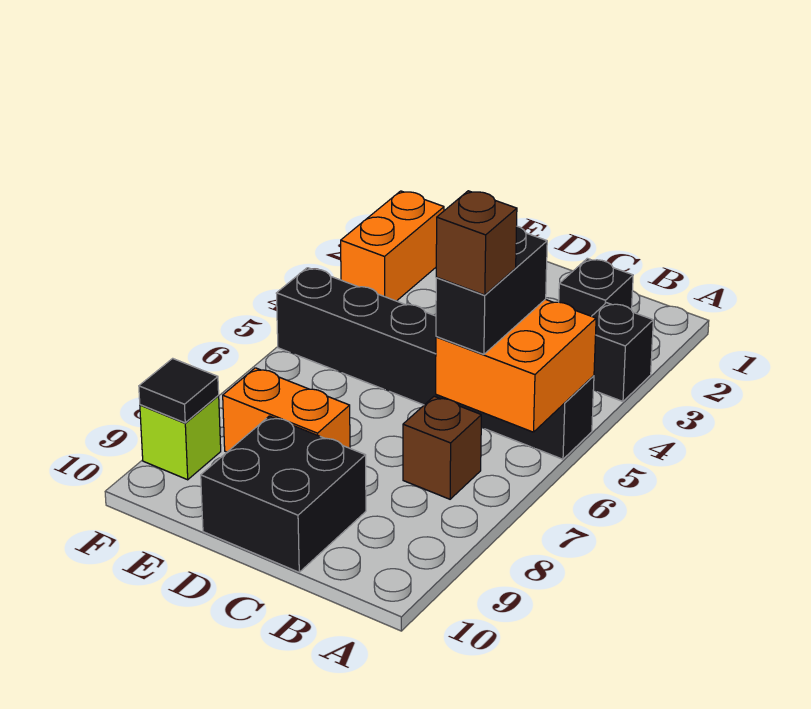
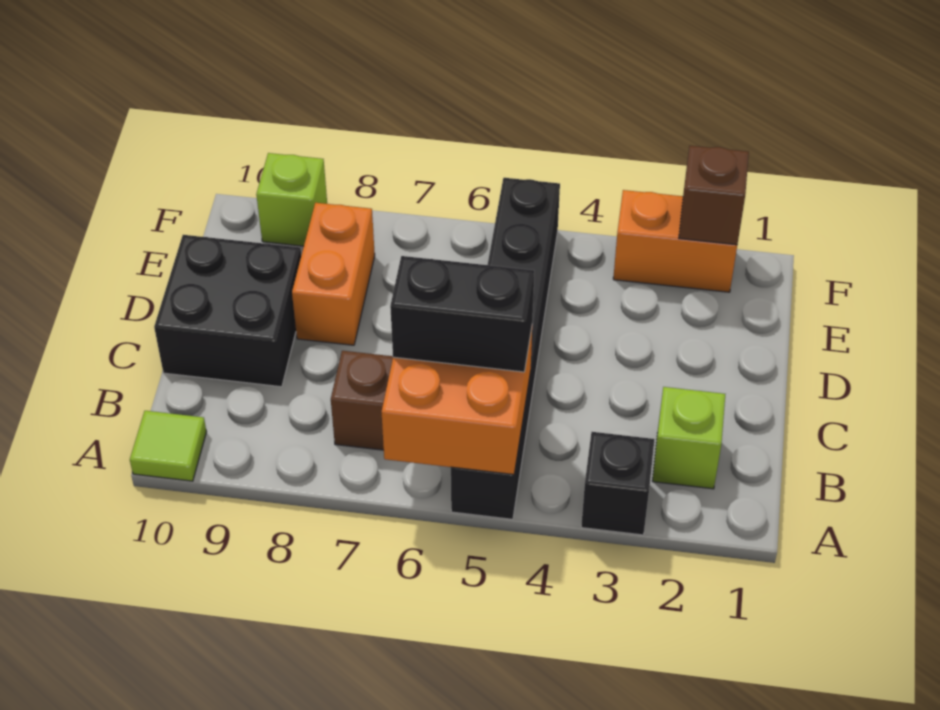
none -> lime 1x1 tile [130,411,206,481]
black 1x1 brick [559,258,633,316] -> lime 1x1 brick [653,387,725,489]
brown 1x1 brick [436,191,517,295] -> brown 1x1 brick moved to [679,146,749,245]
black 1x1 tile [139,358,219,423] -> none

